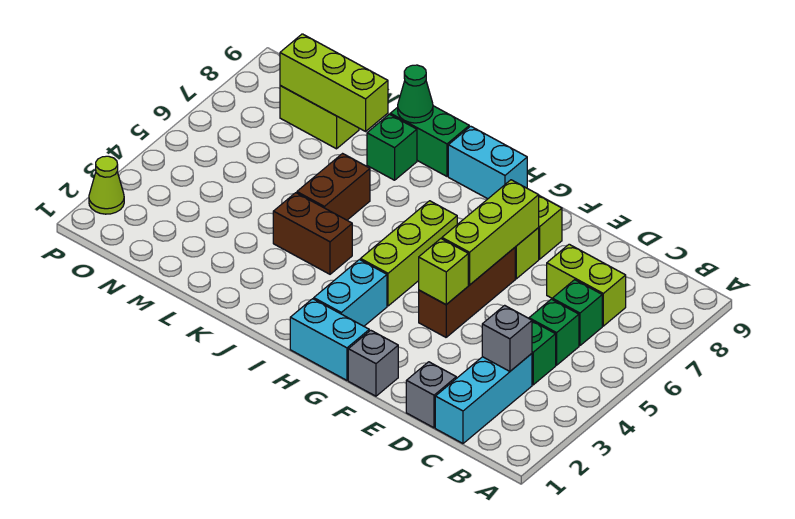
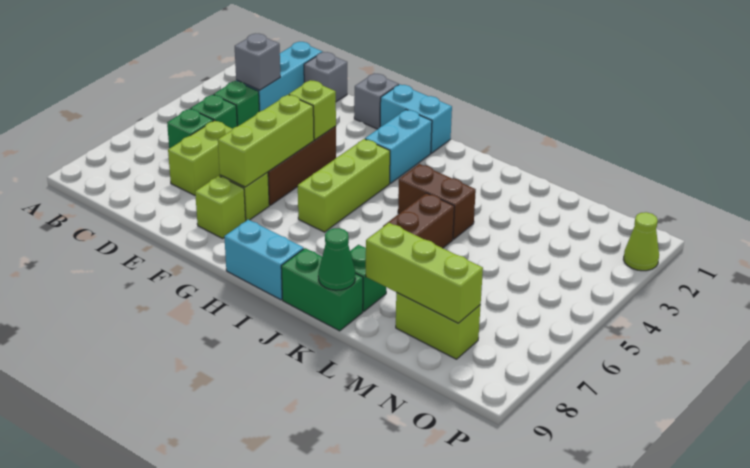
lime 1x2 brick [547,244,626,326] -> lime 1x2 brick turned to [168,120,232,195]

